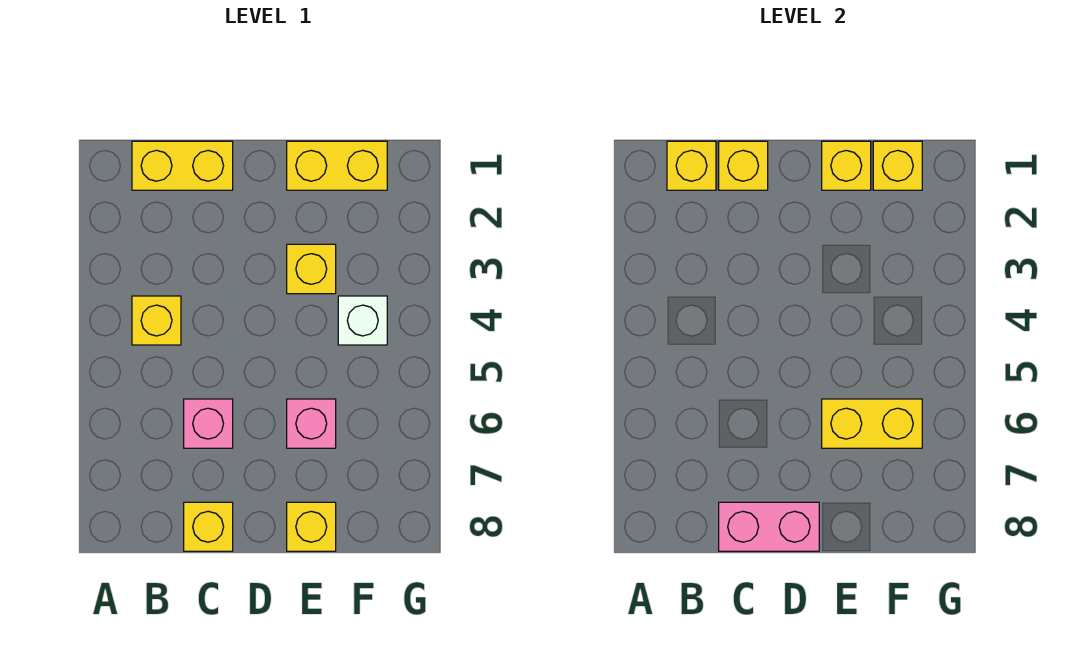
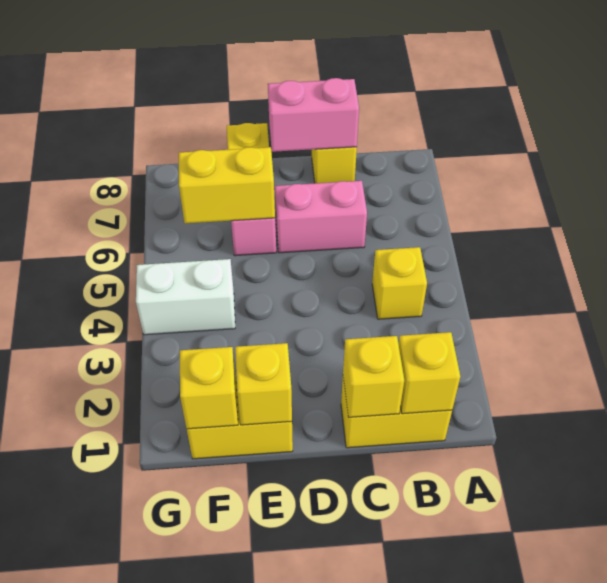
pink 1x1 brick [184,399,233,448] -> pink 1x2 brick [275,181,367,253]
yellow 1x1 brick [287,244,336,294] -> none
white 1x1 brick [338,296,387,345] -> white 1x2 brick [136,259,235,335]

